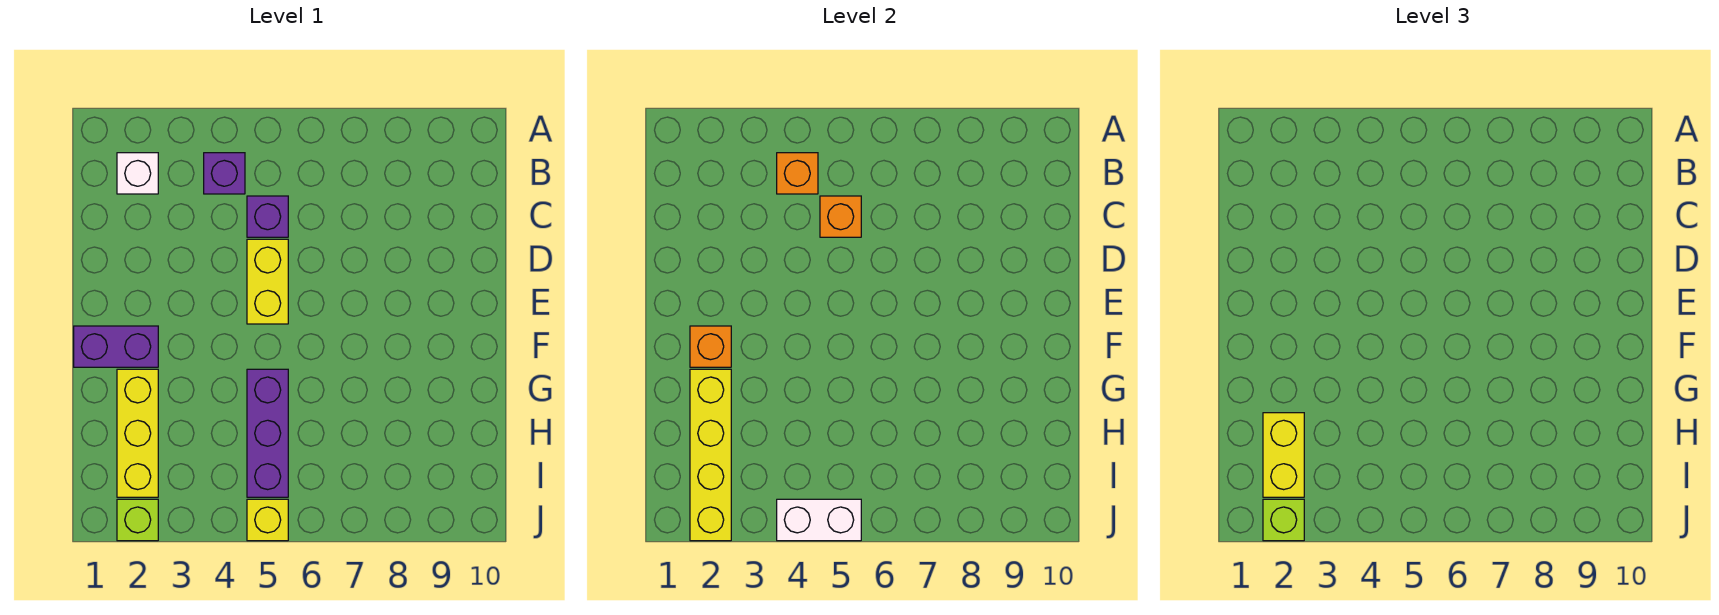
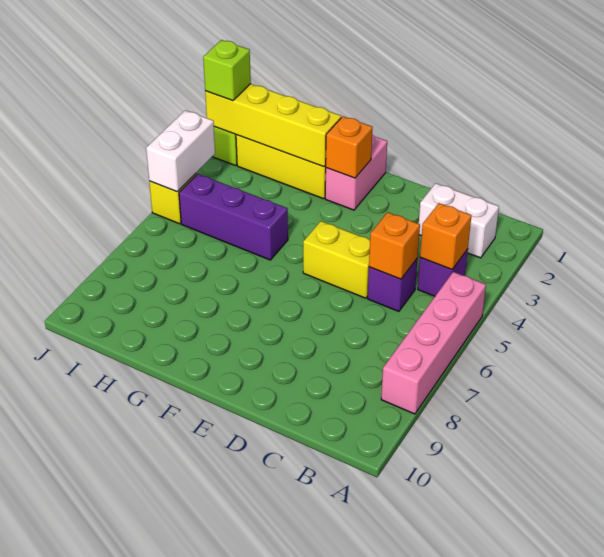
none -> pink 1x4 brick [381,272,486,414]
white 1x1 brick [117,153,158,194] -> white 1x2 brick [419,183,499,258]
purple 1x2 brick [74,326,158,367] -> pink 1x2 brick [325,135,387,210]
yellow 1x2 brick [1263,413,1304,497] -> none

